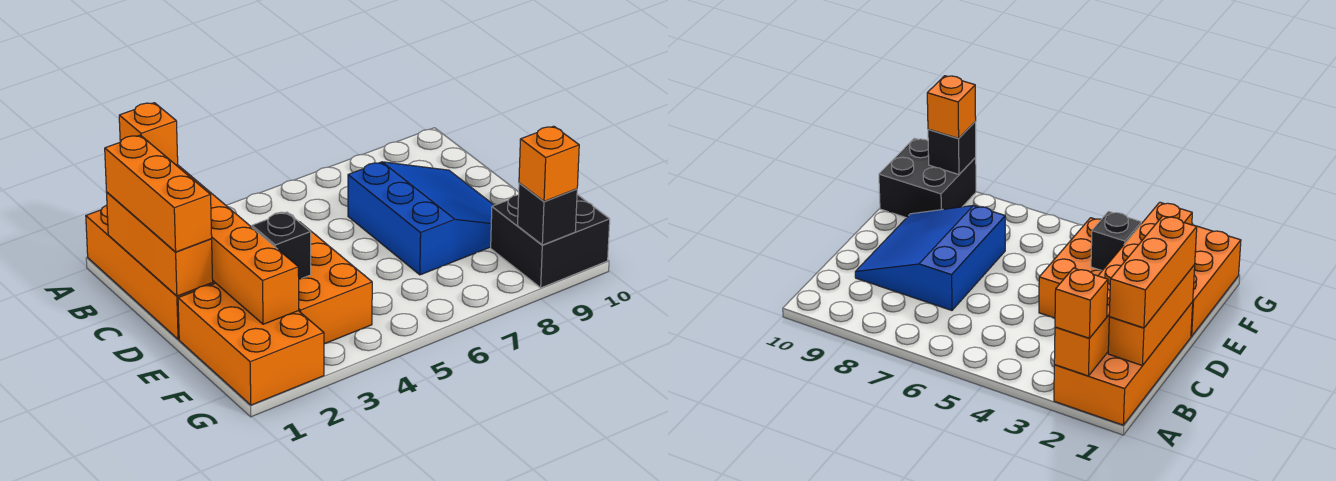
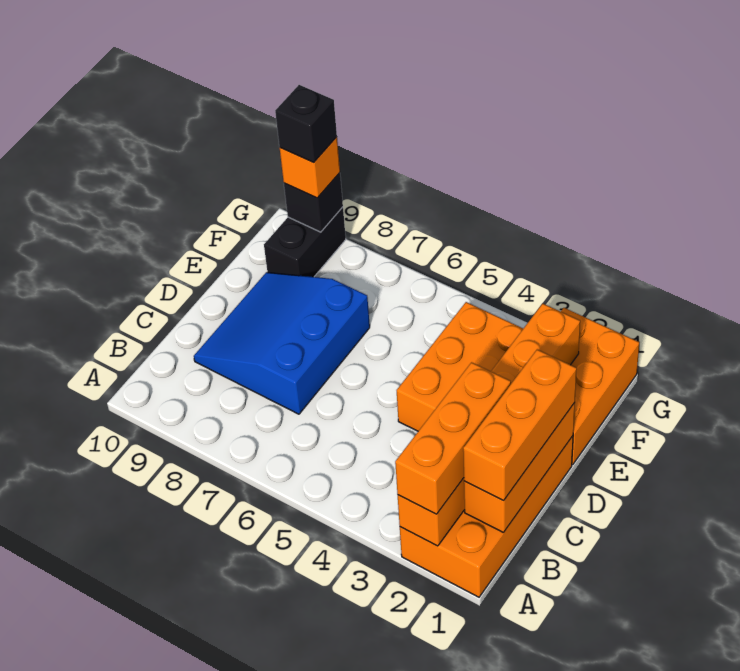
orange 1x1 brick [119,103,178,165] -> orange 1x3 brick [395,362,511,514]
black 1x1 brick [252,212,311,279] -> black 1x1 brick moved to [275,85,337,162]
black 2x2 brick [491,194,610,288] -> black 1x2 brick [264,207,346,277]

